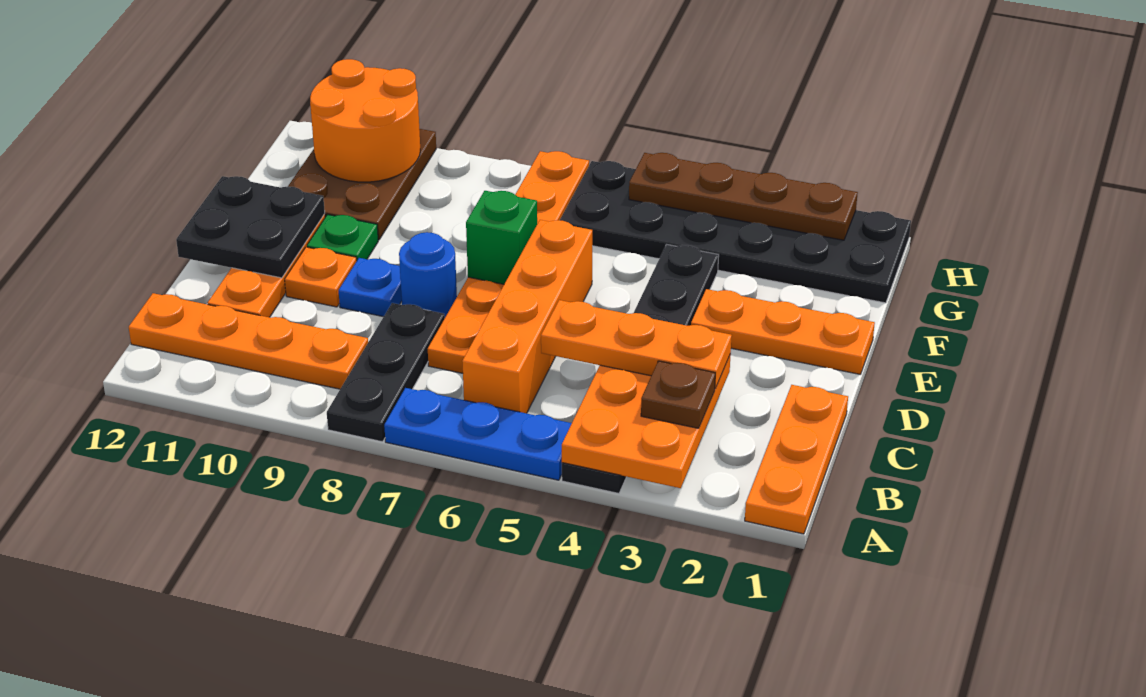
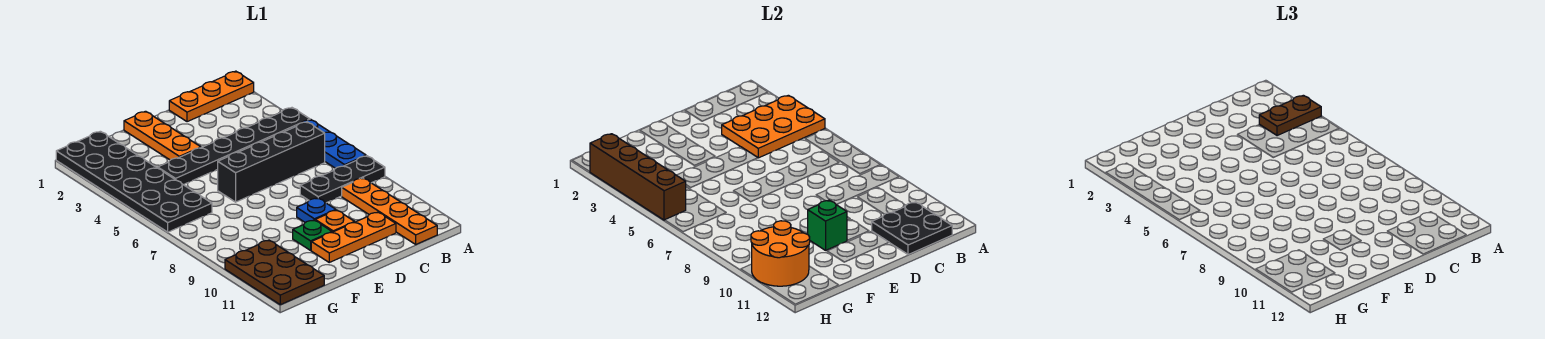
brown 1x1 plate [641,361,715,428] -> brown 1x2 plate [1259,95,1321,136]
orange 1x4 brick [462,220,592,413] -> black 1x4 brick [218,122,325,202]
orange 1x3 plate [541,300,732,389] -> none
orange 1x6 plate [428,151,589,373] -> none
blue 1x1 round brick [399,232,457,317] -> none
black 2x2 plate [176,176,325,278] -> black 2x2 plate moved to [872,202,952,255]
green 1x1 brick [466,191,537,284] -> green 1x1 brick moved to [808,200,847,250]
brown 2x3 plate [288,129,436,240] -> brown 2x3 plate turned to [225,240,324,305]
brown 1x4 plate [629,153,858,240] -> brown 1x4 brick [590,134,686,220]

